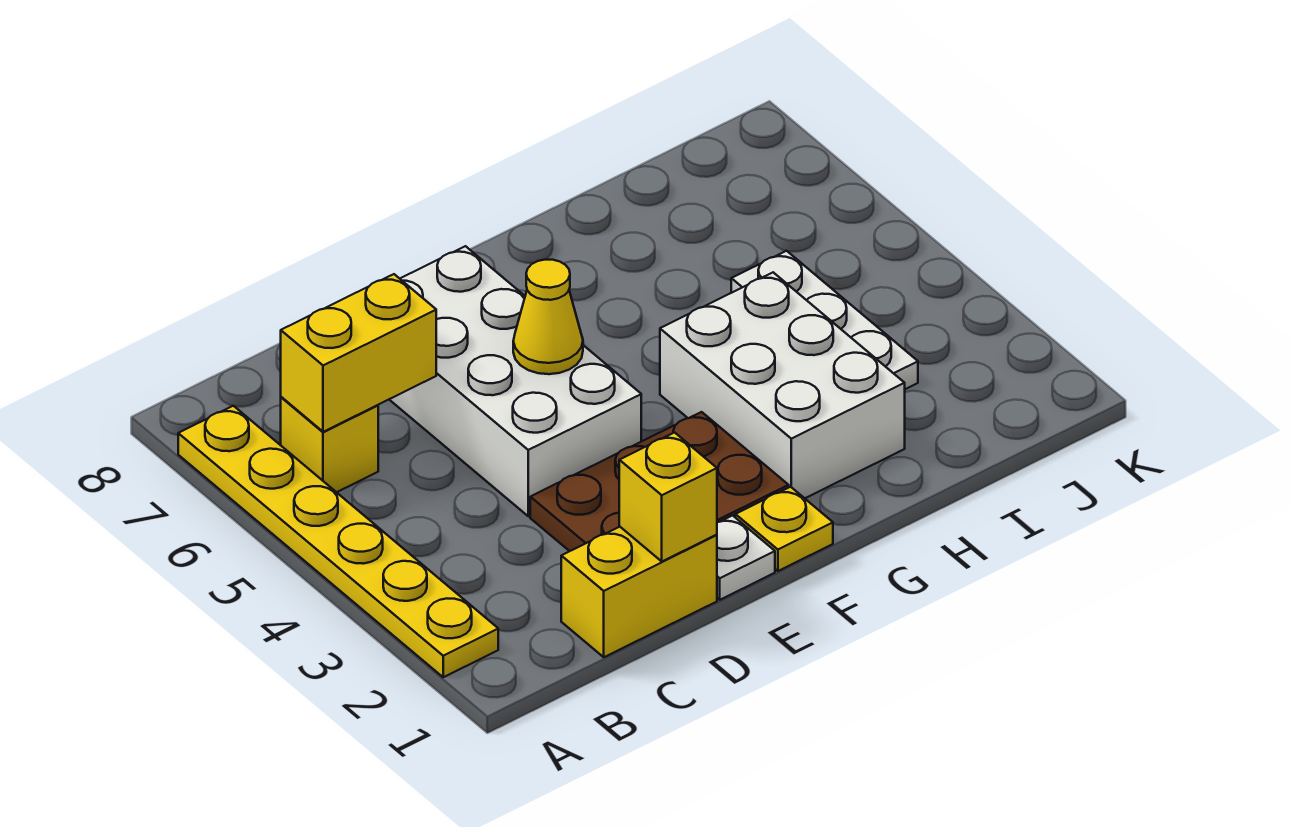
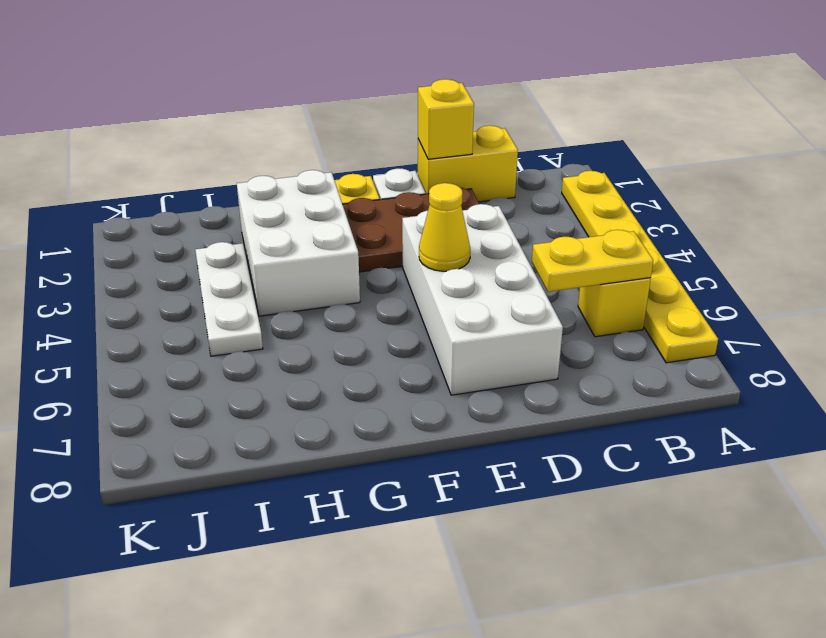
yellow 1x2 brick [281,274,436,432] -> yellow 1x2 plate [532,230,653,292]

